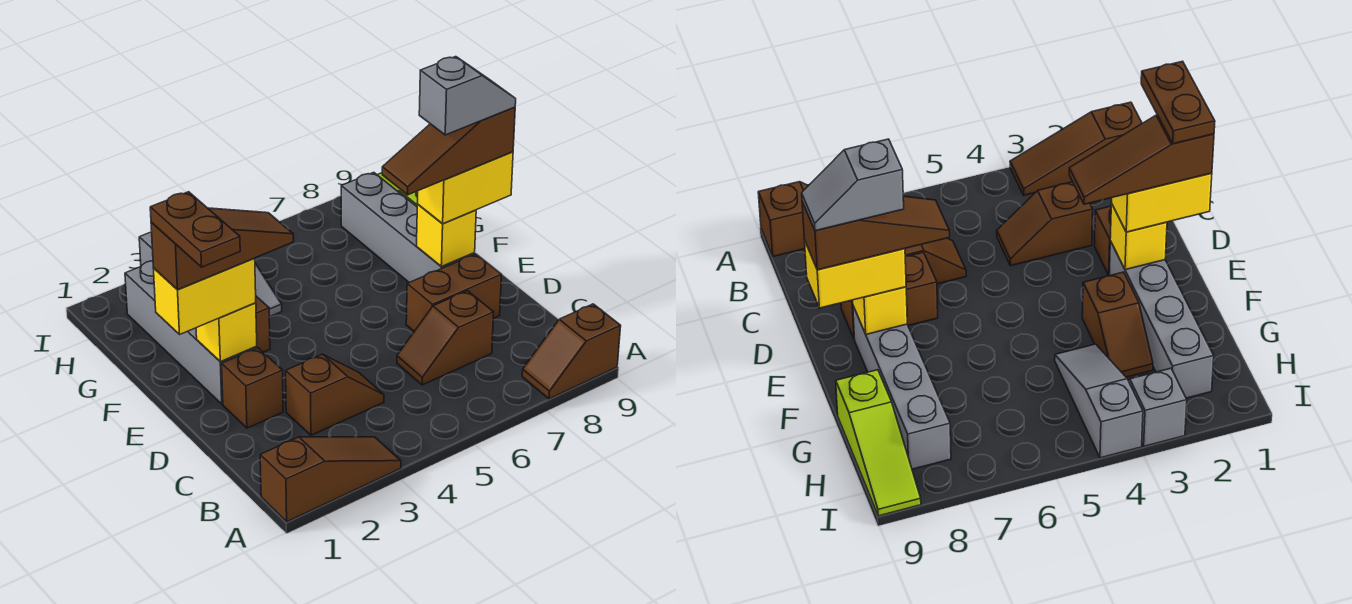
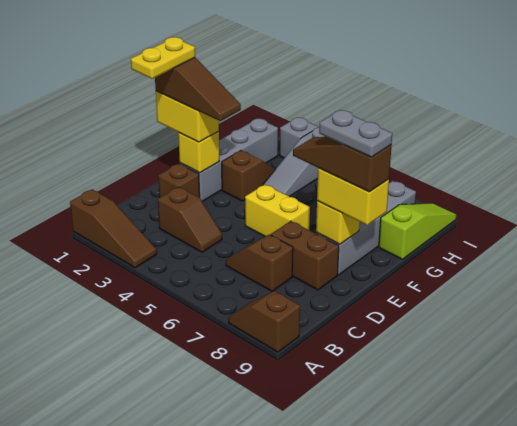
brown 1x2 plate [150,192,240,267] -> yellow 1x2 plate [131,37,195,79]
none -> yellow 1x2 brick [245,184,310,237]
grey 1x2 slope [419,57,516,135] -> grey 1x2 plate [319,110,392,157]

